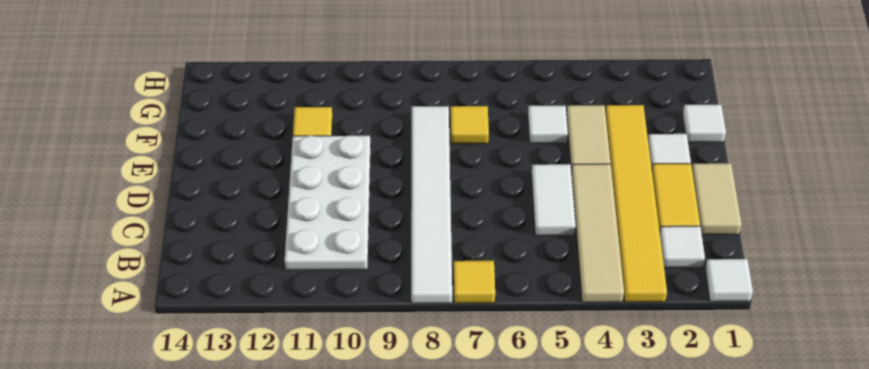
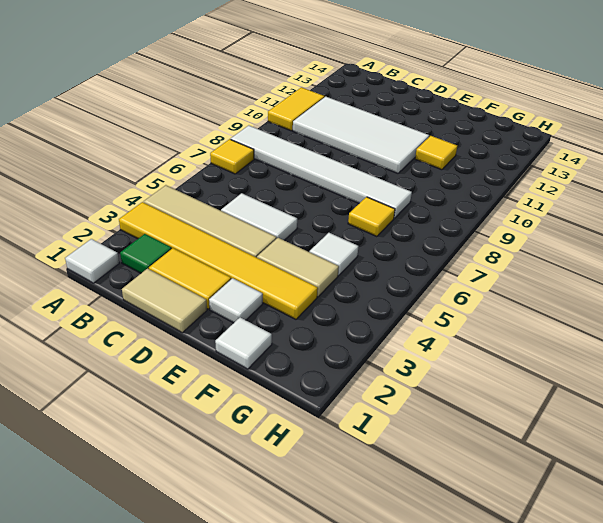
none -> yellow 1x2 tile [268,87,325,131]
white 1x1 tile [660,226,705,268] -> green 1x1 tile [120,234,172,273]
white 2x4 plate [285,135,371,270] -> white 2x4 tile [293,97,429,173]

